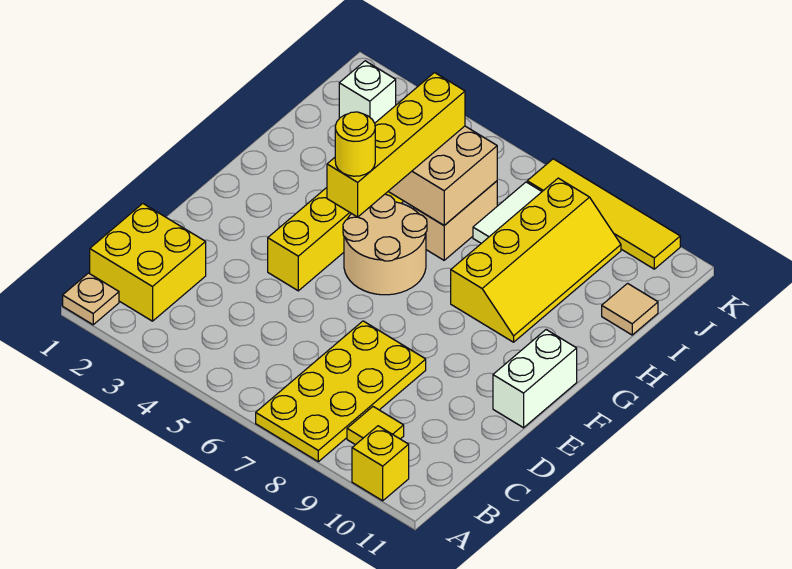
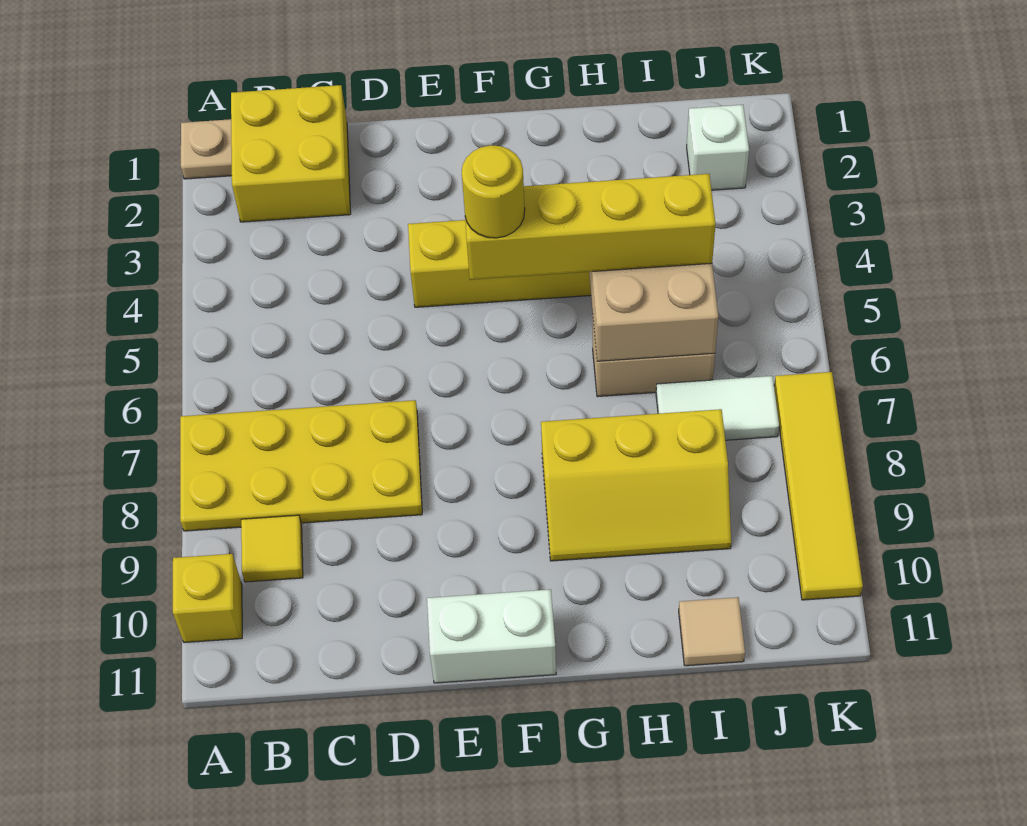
tan 2x2 round brick [343,194,427,295] -> none
yellow 2x4 slope [451,178,621,342] -> yellow 2x3 slope [541,409,731,561]

